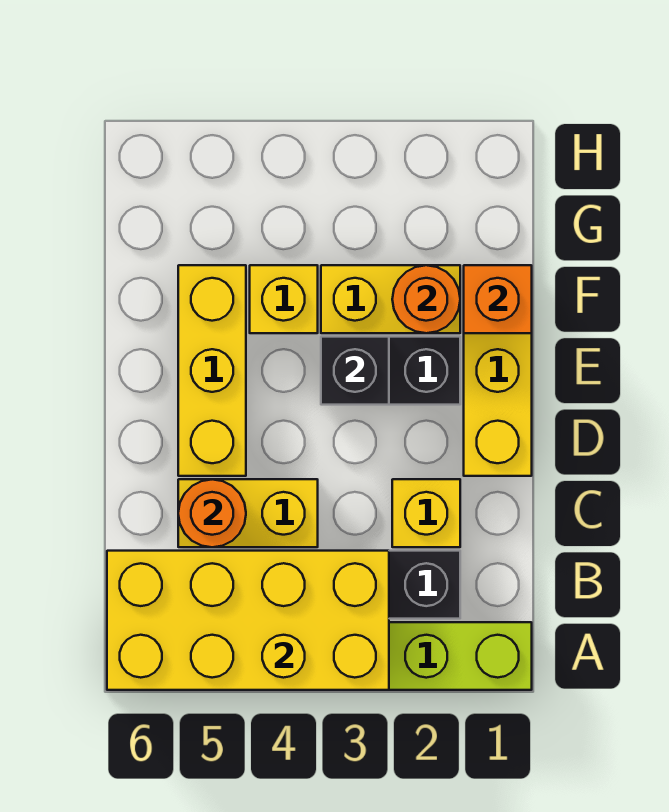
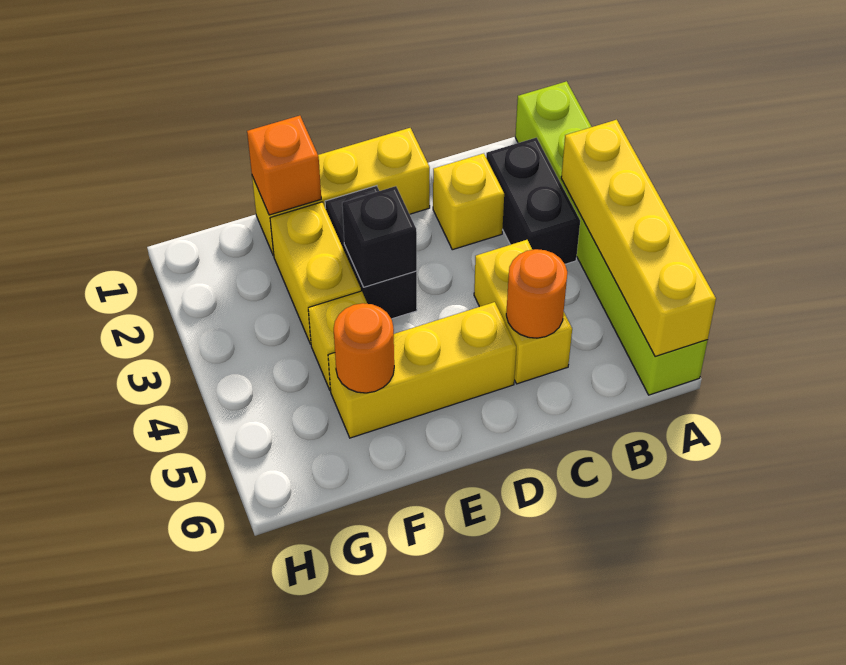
yellow 2x4 brick [107,551,389,690] -> yellow 1x4 brick [561,120,716,357]
orange 1x1 round brick [392,265,460,333] -> orange 1x1 round brick moved to [334,303,394,393]

